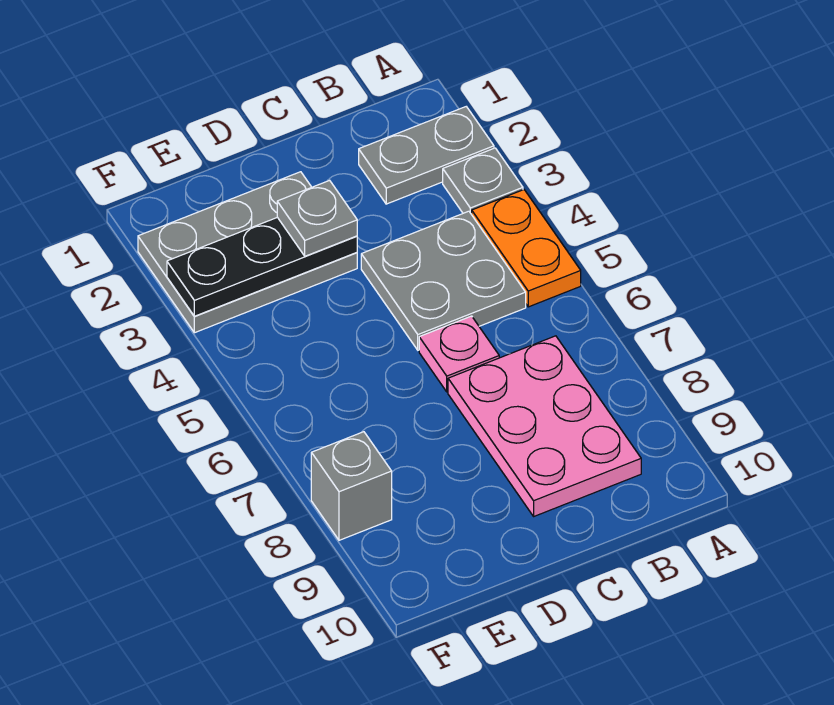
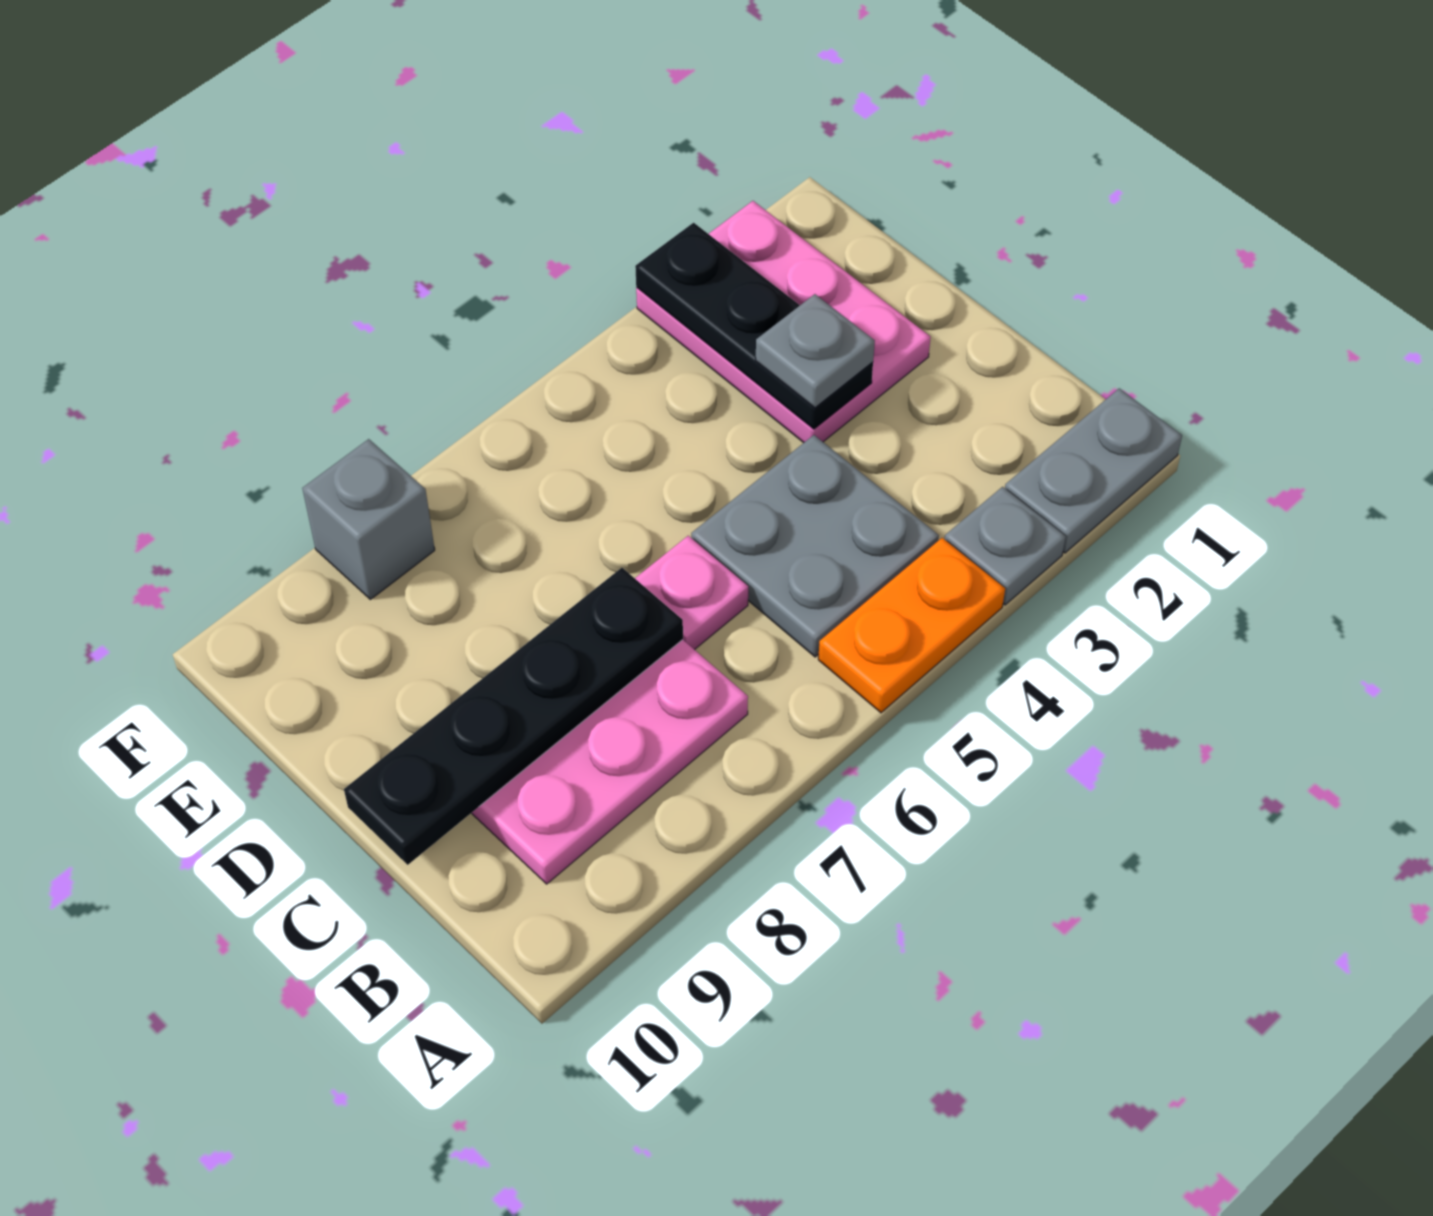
grey 1x2 plate [359,107,494,204] -> grey 1x2 plate turned to [1005,388,1182,553]
none -> black 1x4 plate [344,568,683,865]
grey 2x3 plate [138,172,357,333] -> pink 2x3 plate [636,201,931,443]

